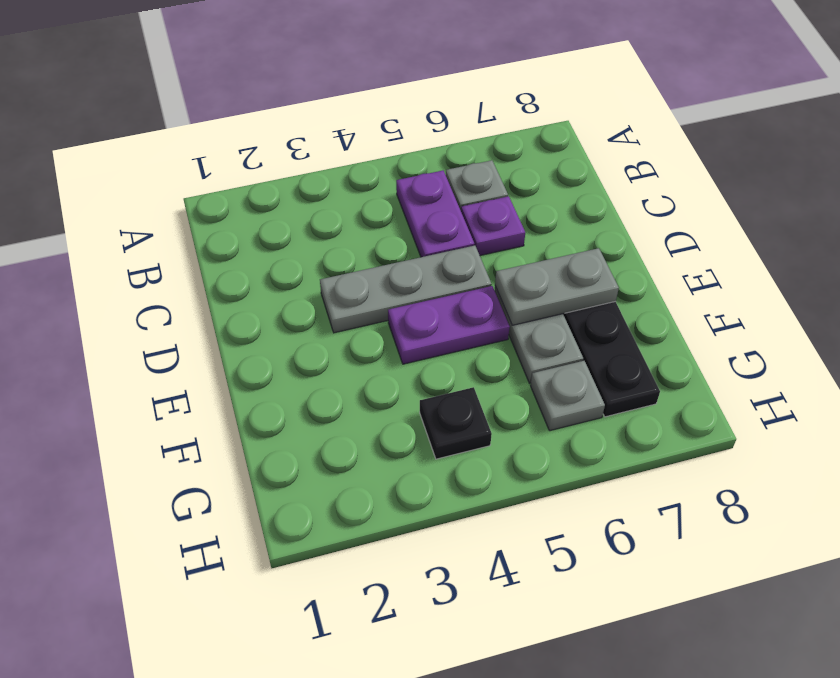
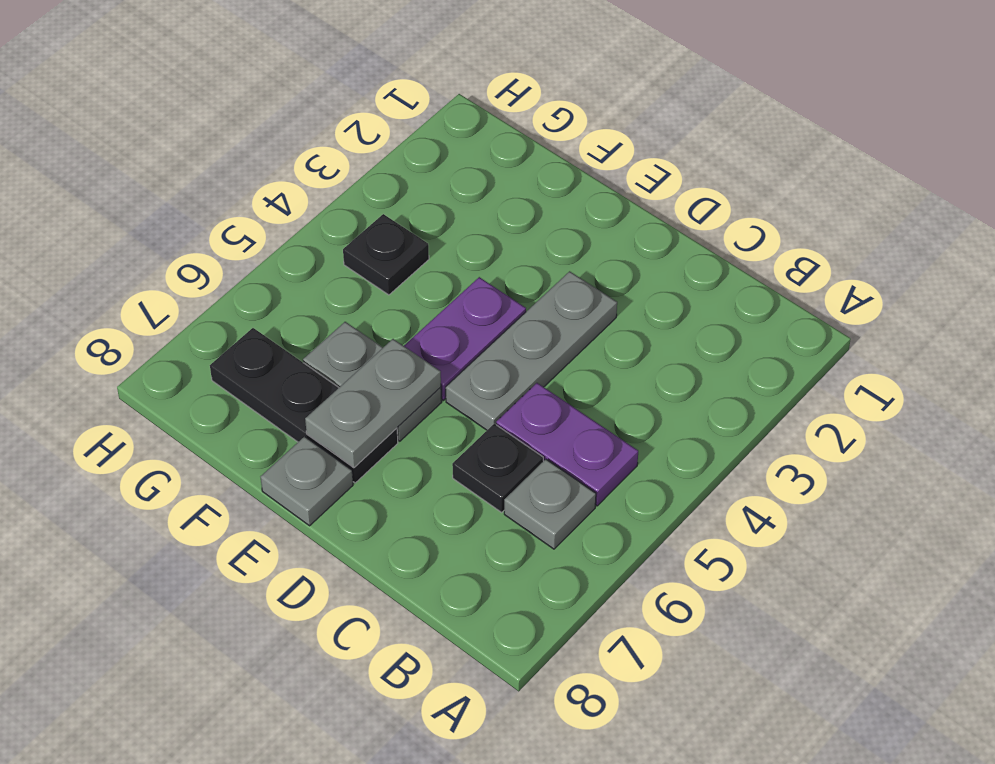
purple 1x1 plate [461,196,525,256] -> black 1x1 plate [452,424,543,512]
grey 1x1 plate [530,361,605,431] -> grey 1x1 plate moved to [261,437,353,526]

